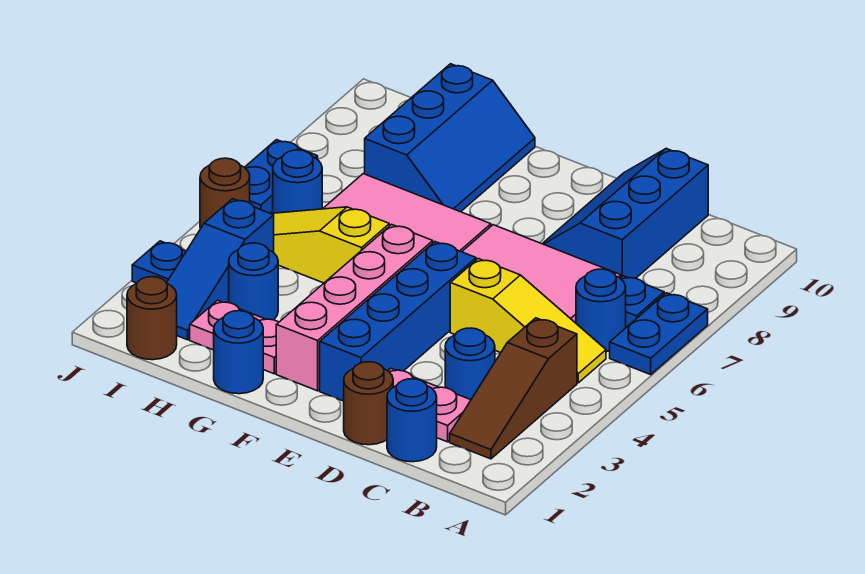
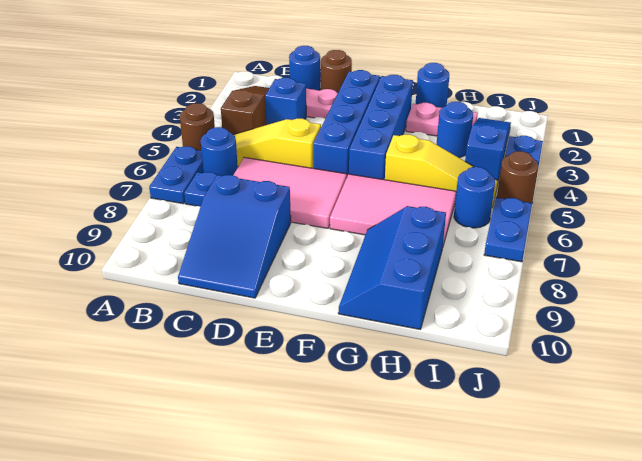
blue 1x1 round brick [445,328,495,400] -> blue 1x1 brick [265,78,306,125]
blue 2x3 slope [542,149,708,278] -> blue 2x3 slope turned to [178,175,291,298]
pink 1x4 brick [276,224,433,391] -> blue 1x4 brick [349,75,413,180]
brown 1x1 round brick [127,277,177,360] -> brown 1x1 round brick moved to [180,103,215,150]

